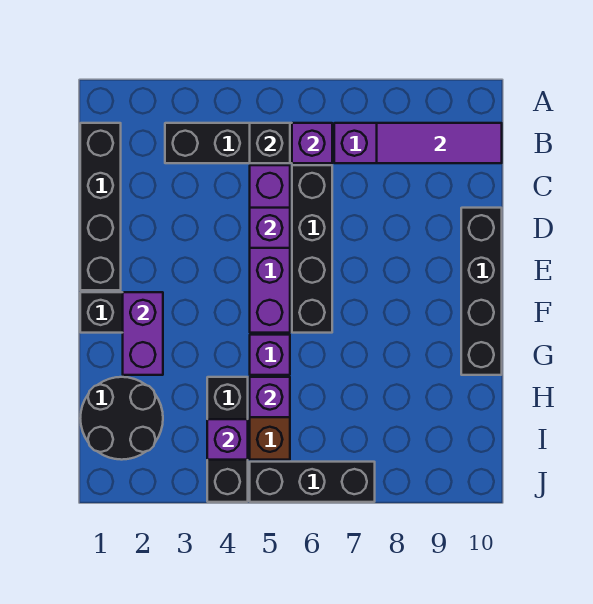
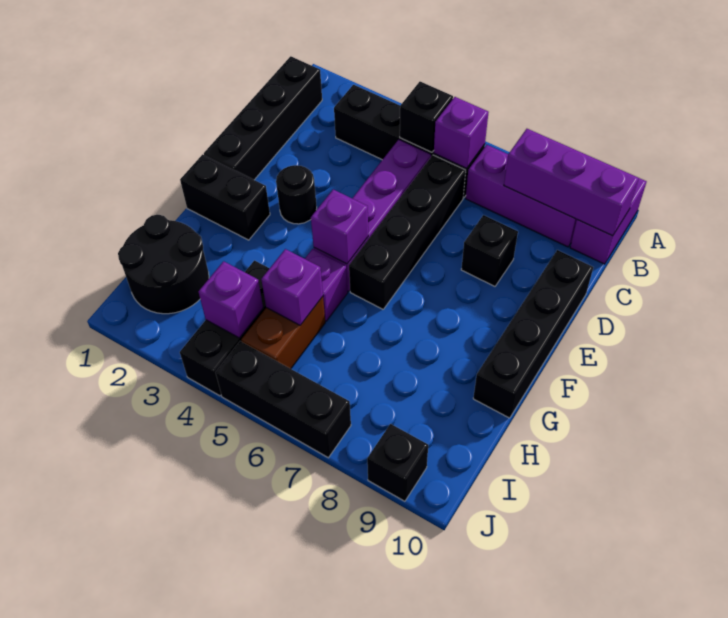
purple 1x3 tile [377,123,502,163] -> purple 1x3 brick [504,129,639,236]
purple 1x1 brick [250,208,290,248] -> purple 1x1 brick moved to [311,189,368,264]
none -> black 1x1 brick [461,215,518,286]
none -> black 1x1 round brick [276,165,317,224]
purple 1x2 brick [123,292,163,375] -> purple 1x2 brick moved to [570,178,647,264]
none -> black 1x1 brick [367,424,428,501]

